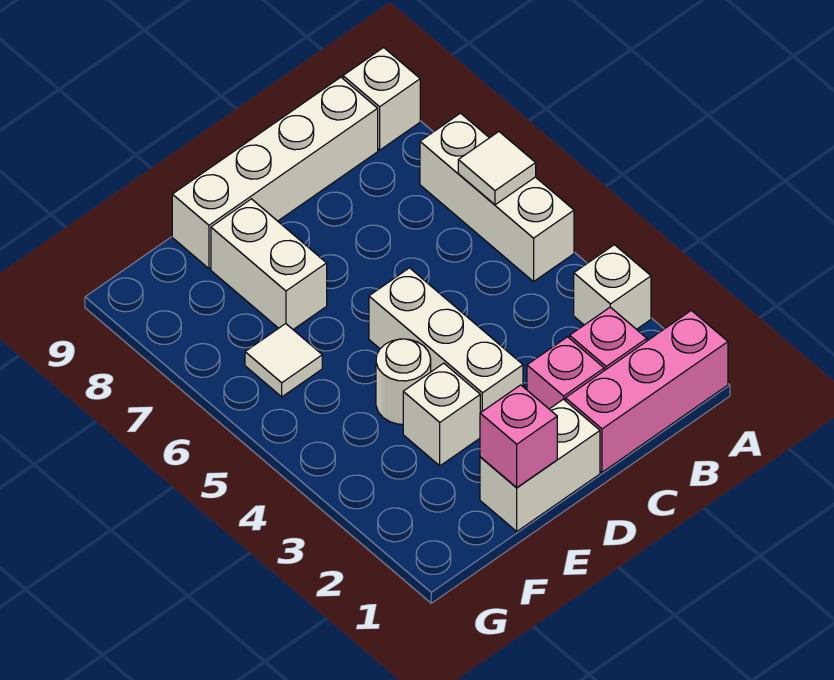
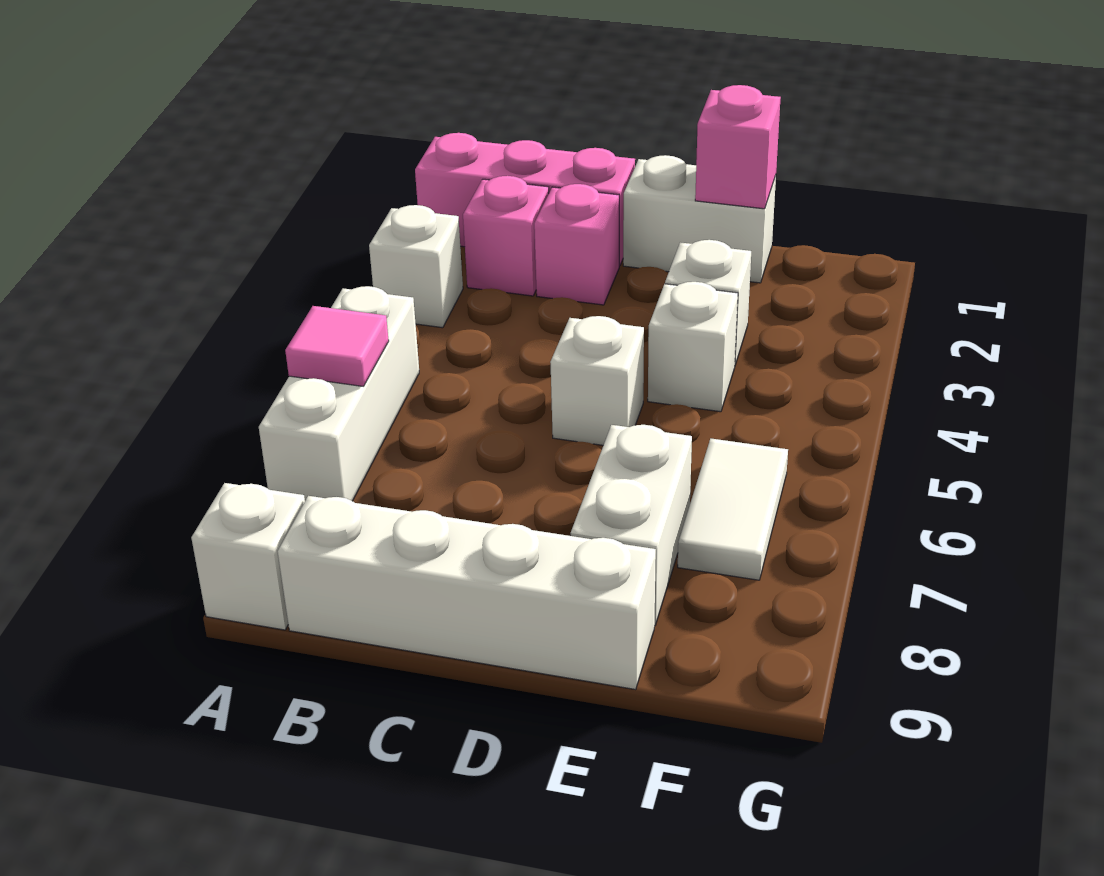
white 1x1 tile [458,132,536,205] -> pink 1x1 tile [285,306,389,386]
white 1x3 brick [369,268,523,413] -> white 1x1 brick [550,316,644,445]
white 1x1 round brick [376,339,431,424] -> white 1x1 brick [648,282,738,412]
white 1x1 tile [245,324,322,397] -> white 1x2 tile [678,439,788,580]

